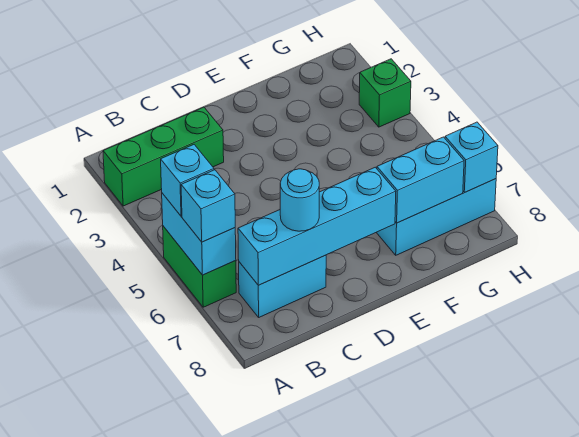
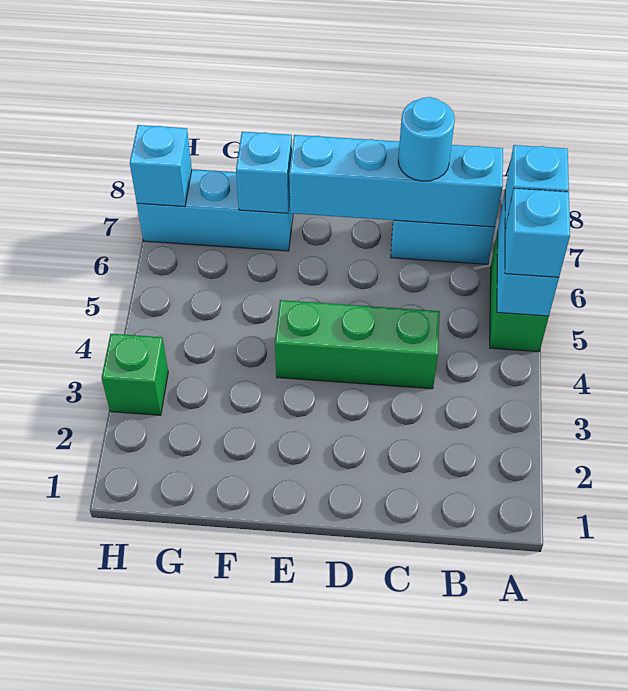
green 1x3 brick [103,107,224,206] -> green 1x3 brick moved to [275,300,440,389]
cyan 1x2 brick [377,137,464,223] -> cyan 1x1 brick [236,132,292,213]

